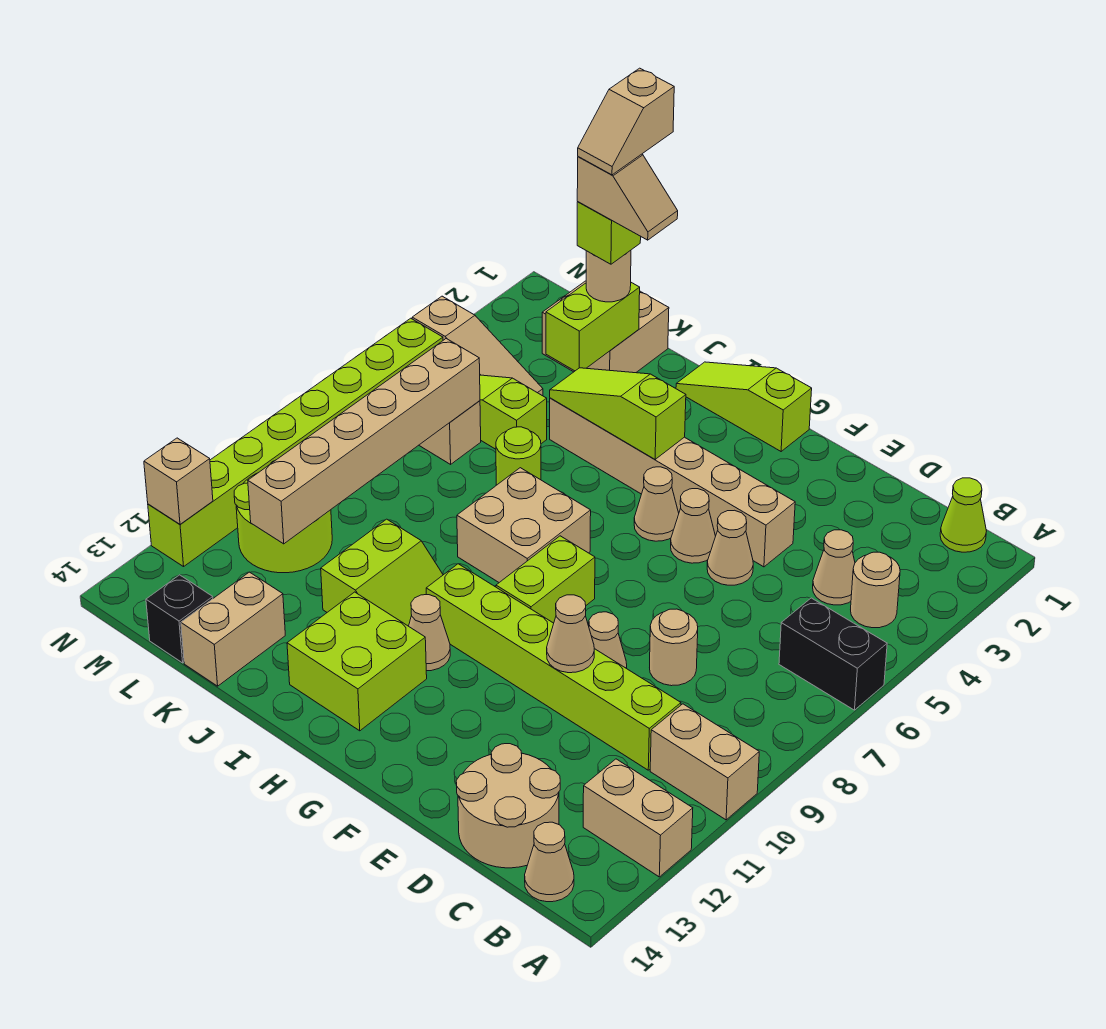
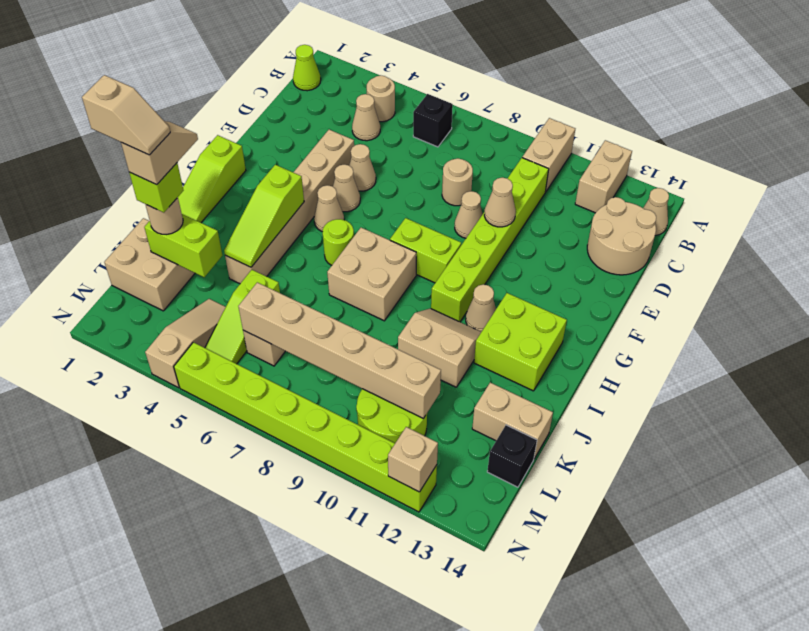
black 1x2 brick [779,598,887,710] -> black 1x1 brick [413,94,453,147]
lime 2x2 slope [321,519,443,626] -> tan 2x2 slope [398,308,481,387]
lime 1x1 round brick [496,427,541,485] -> lime 1x1 round brick moved to [323,219,354,265]

